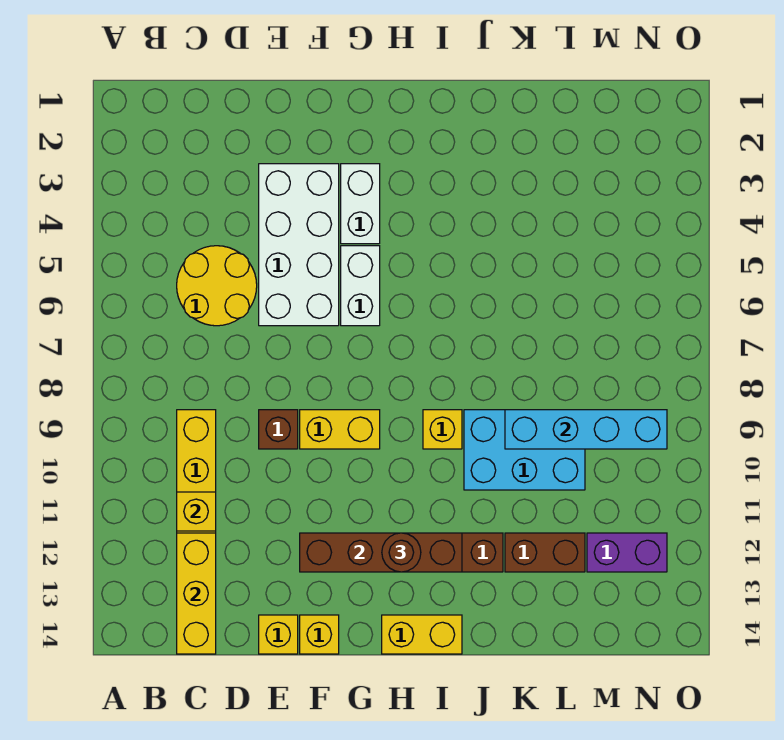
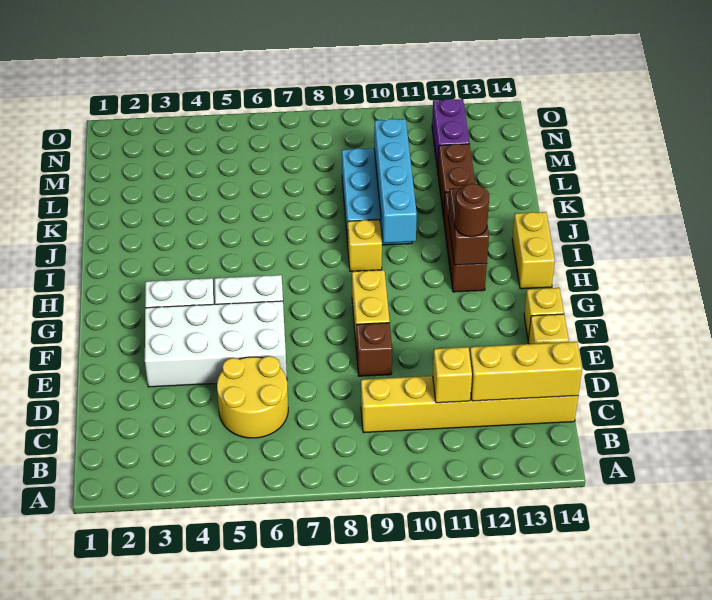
brown 1x4 brick [300,533,462,572] -> brown 1x2 brick [448,188,489,265]
cyan 1x4 brick [505,410,667,449] -> cyan 1x4 brick moved to [374,119,417,243]

